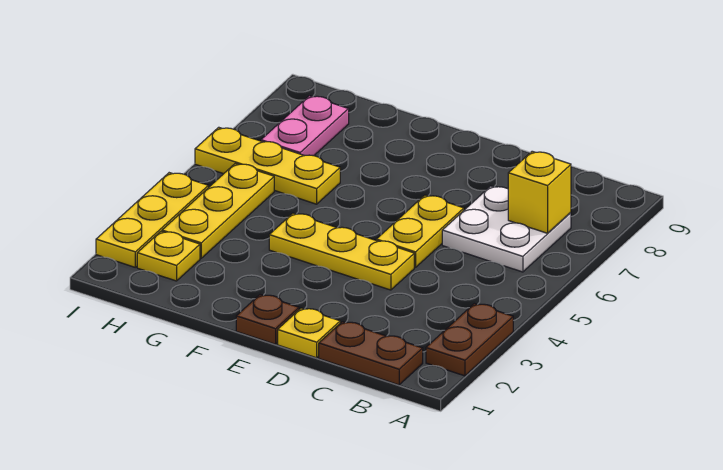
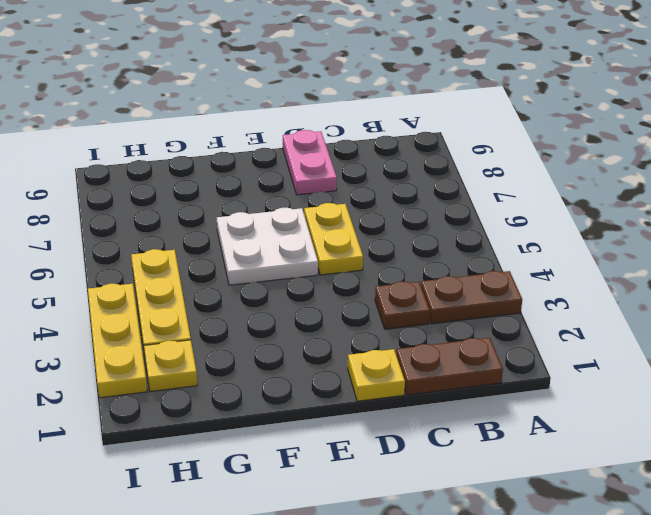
brown 1x2 plate [426,304,513,376] -> brown 1x2 plate turned to [421,271,522,324]
white 2x2 plate [442,186,571,272] -> white 2x2 plate moved to [217,208,318,285]
yellow 1x1 brick [508,151,571,233] -> none
yellow 1x3 plate [269,213,414,290] -> none
brown 1x1 plate [236,295,299,344] -> brown 1x1 plate moved to [375,281,430,329]
yellow 1x3 plate [195,127,340,204] -> none
pink 1x2 plate [261,96,349,156] -> pink 1x2 plate moved to [283,130,337,195]

